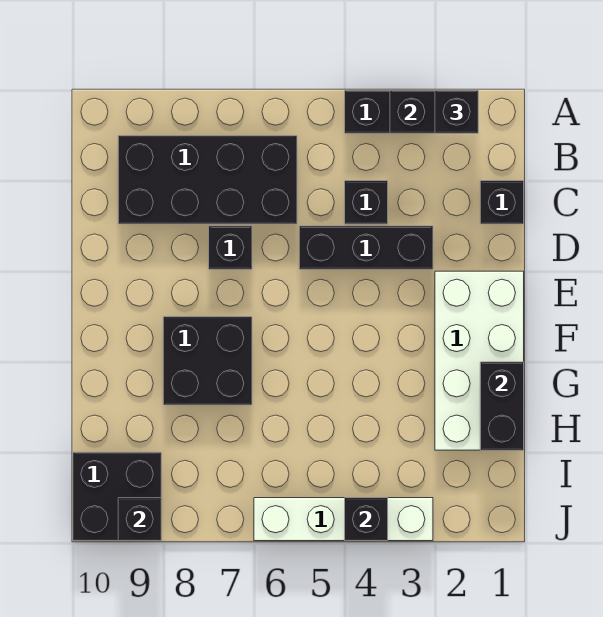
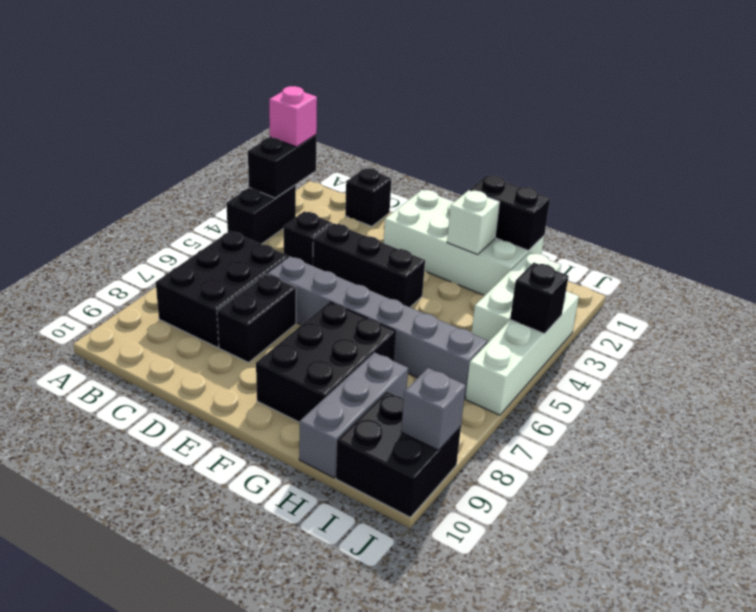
black 1x1 brick [435,90,478,133] -> pink 1x1 brick [269,86,317,147]
black 2x4 brick [118,136,297,224] -> black 2x3 brick [156,231,288,347]
black 1x3 brick [299,226,433,269] -> black 1x3 brick turned to [313,223,425,307]
none -> grey 1x6 brick [267,256,488,398]
black 1x1 brick [209,226,252,269] -> black 1x2 brick [217,274,296,362]
black 2x2 brick [163,317,252,405] -> black 2x3 brick [256,302,395,422]
none -> white 1x1 brick [447,190,499,255]
none -> grey 1x3 brick [299,352,408,478]
none -> white 1x3 brick [472,252,561,343]
black 1x1 brick [118,498,161,541] -> grey 1x1 brick [401,368,466,450]

